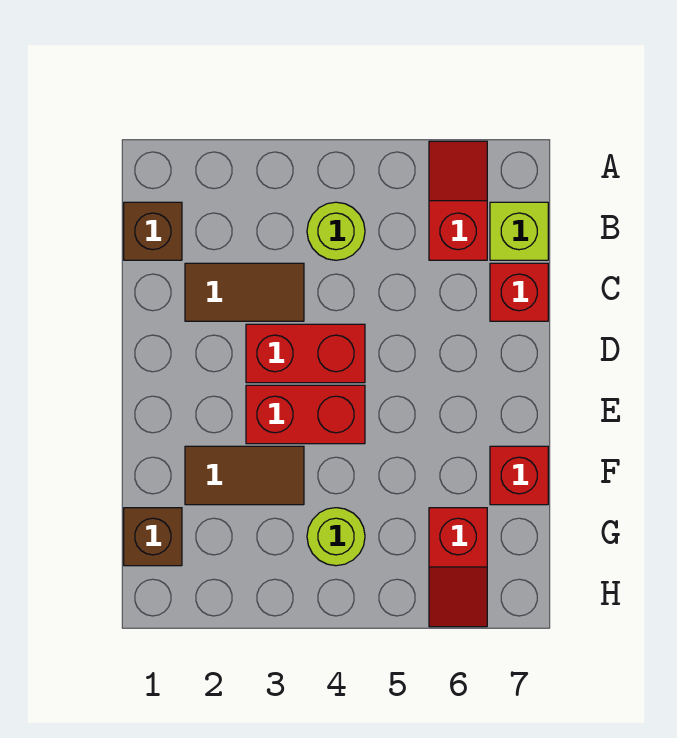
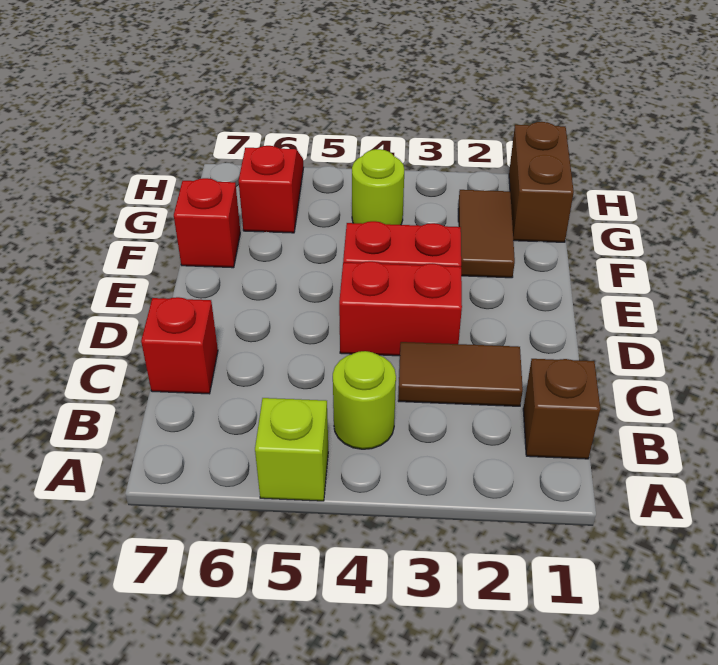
red 1x2 slope [429,141,487,260] -> none
lime 1x1 brick [490,202,548,260] -> lime 1x1 brick moved to [255,398,328,501]
brown 1x2 tile [185,446,304,505] -> brown 1x2 tile turned to [458,190,515,278]
brown 1x1 brick [124,508,182,566] -> brown 1x2 brick [509,122,574,242]

